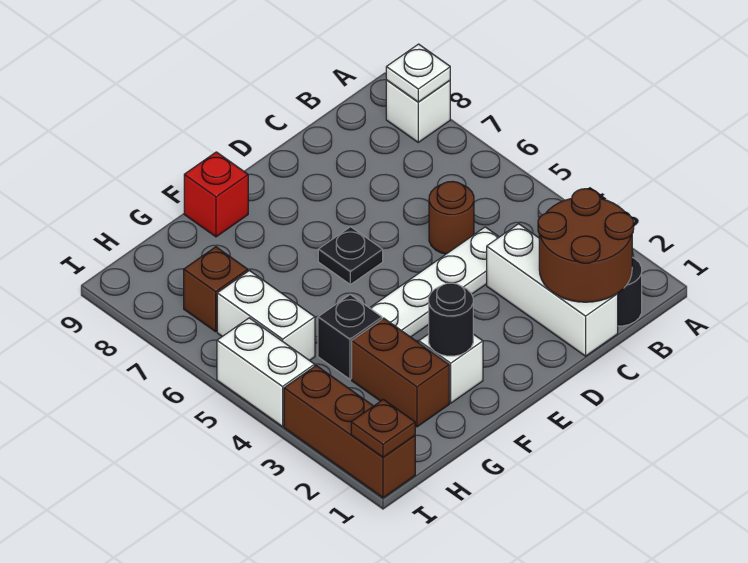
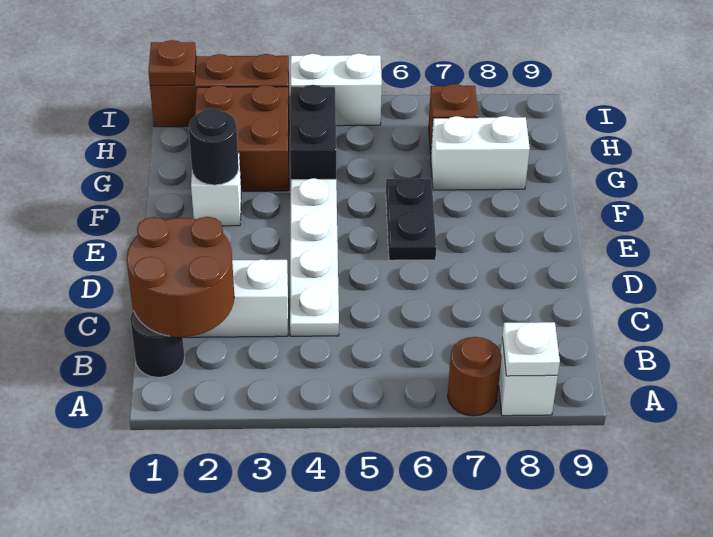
brown 1x1 round brick [429,181,474,254] -> brown 1x1 round brick moved to [448,337,502,416]
black 1x1 plate [318,227,383,284] -> black 1x2 plate [386,178,436,260]
red 1x1 brick [184,152,248,237] -> none
brown 1x2 brick [352,318,449,427] -> brown 2x2 brick [195,85,289,191]
black 1x1 brick [318,295,382,379] -> black 1x2 brick [290,85,336,180]
white 1x2 brick [217,271,315,361] -> white 1x2 brick moved to [431,116,530,190]

